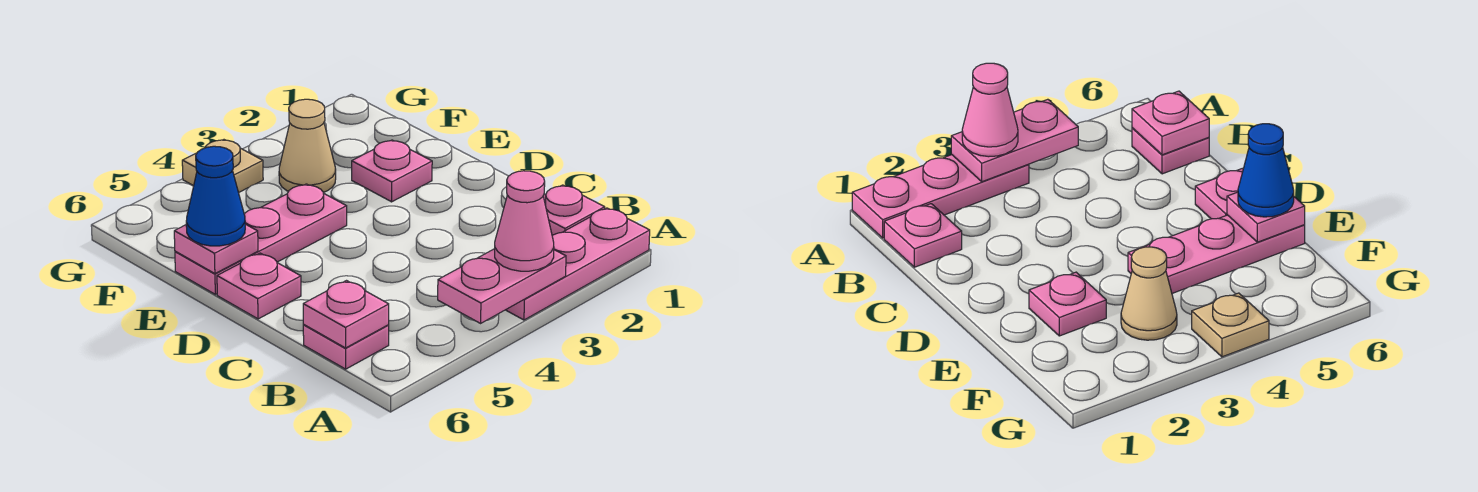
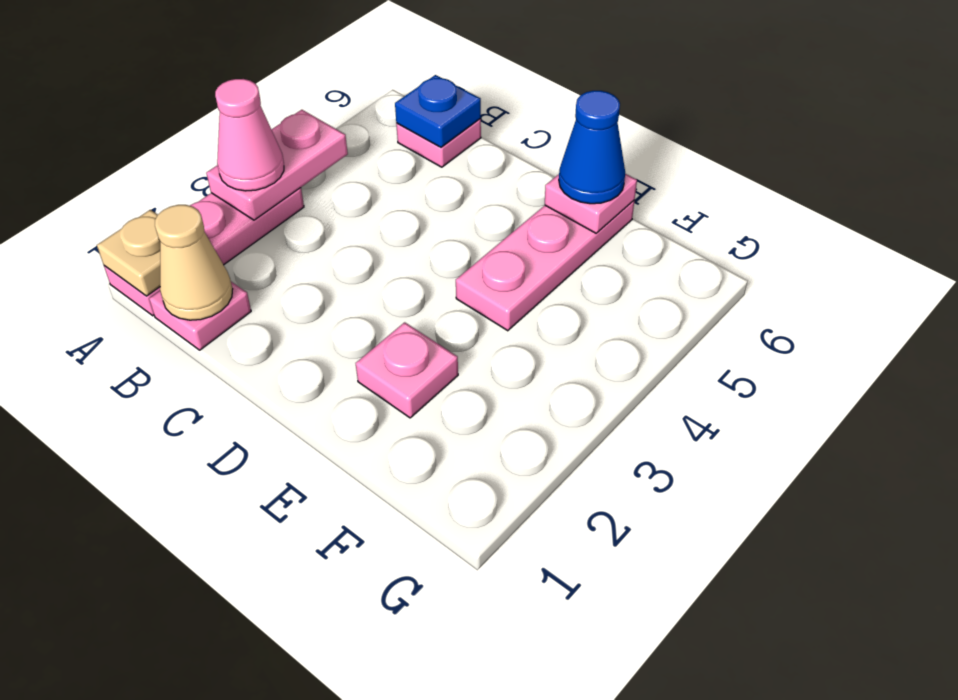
pink 1x1 plate [303,281,389,348] -> blue 1x1 plate [395,75,481,147]
pink 1x1 plate [217,253,301,319] -> none
tan 1x1 cone [279,99,336,192] -> tan 1x1 cone moved to [155,205,233,320]
tan 1x1 plate [182,140,263,193] -> tan 1x1 plate moved to [97,210,160,296]

